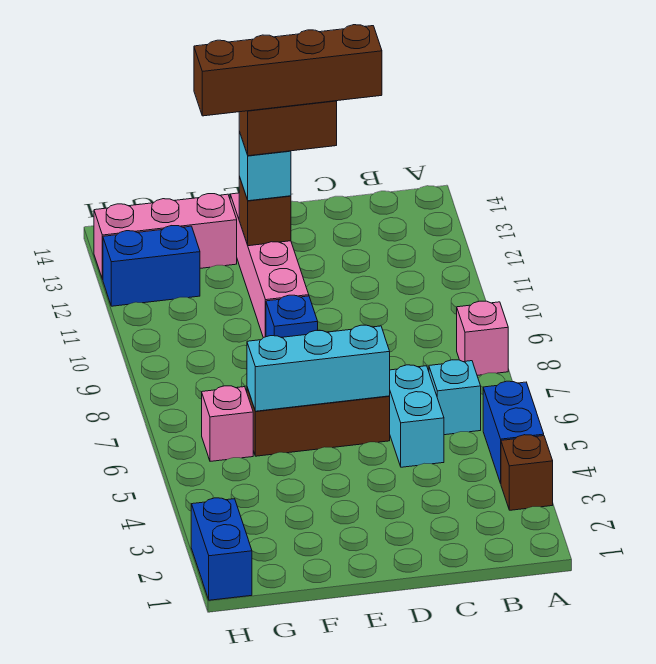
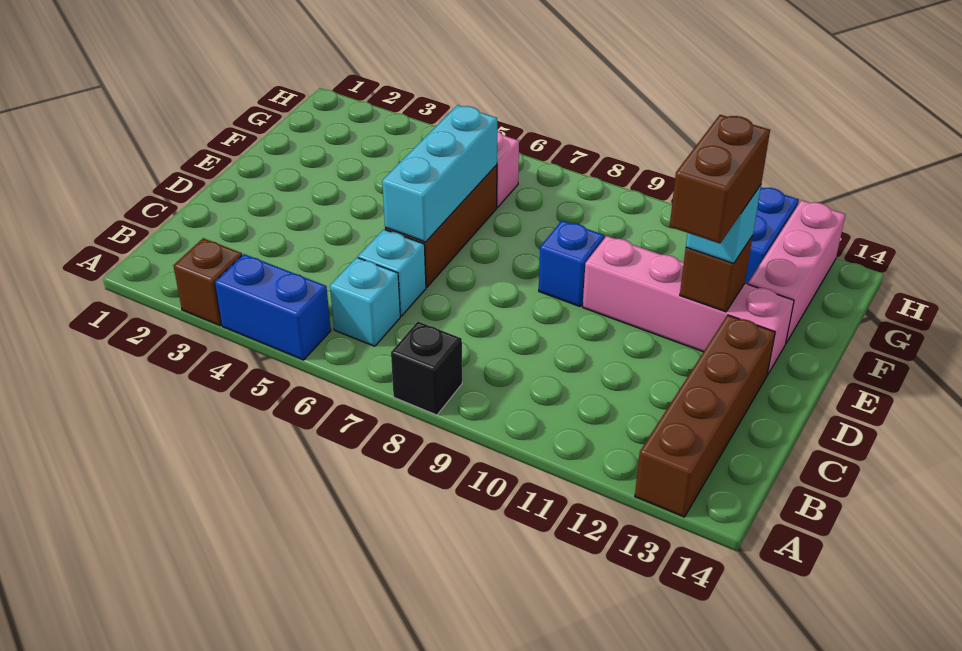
pink 1x1 brick [457,301,508,375] -> black 1x1 brick [391,322,462,415]
cyan 1x2 brick [390,365,444,467] -> cyan 1x1 brick [358,229,426,316]
brown 1x4 brick [194,25,382,116] -> brown 1x4 brick moved to [635,315,775,517]
blue 1x2 brick [191,498,252,600] -> none

